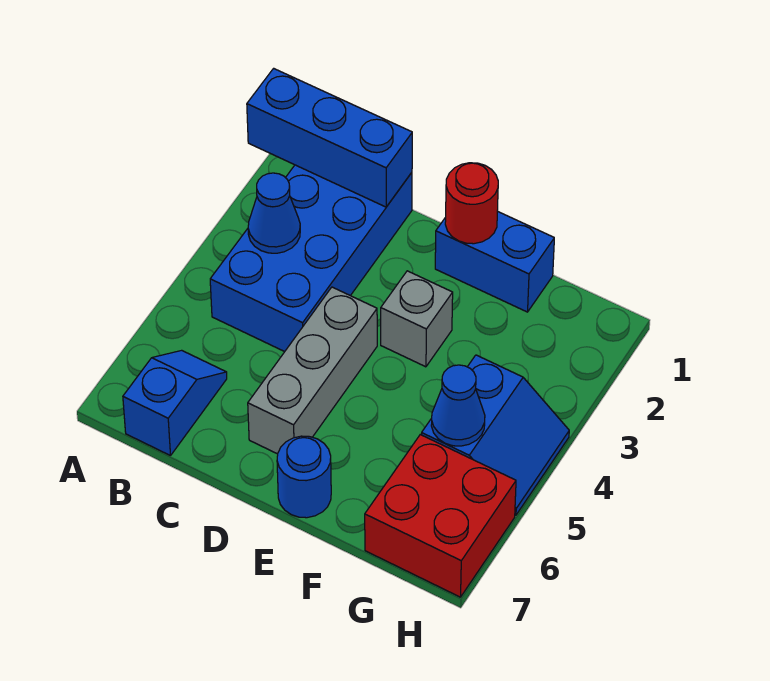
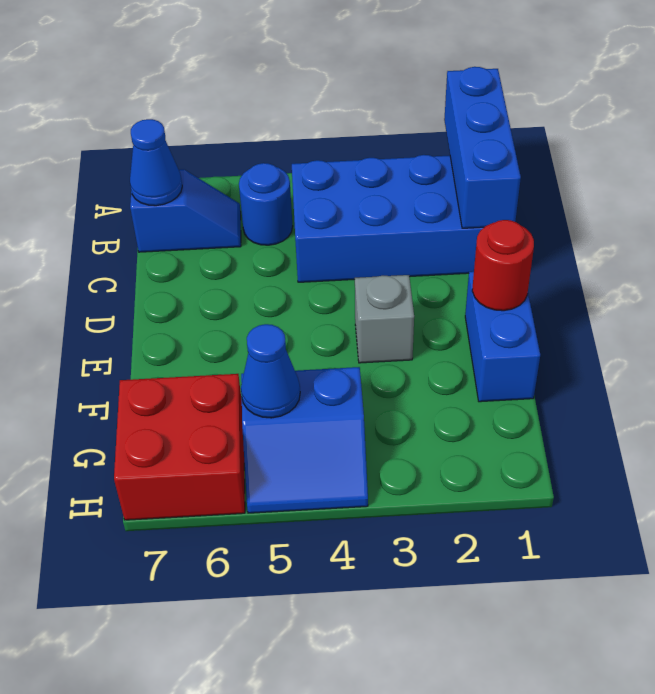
blue 1x1 cone [248,173,300,253] -> blue 1x1 cone moved to [130,119,182,206]
grey 1x3 brick [248,287,377,454] -> none
blue 1x1 round brick [277,436,331,518] -> blue 1x1 round brick moved to [239,163,293,245]

